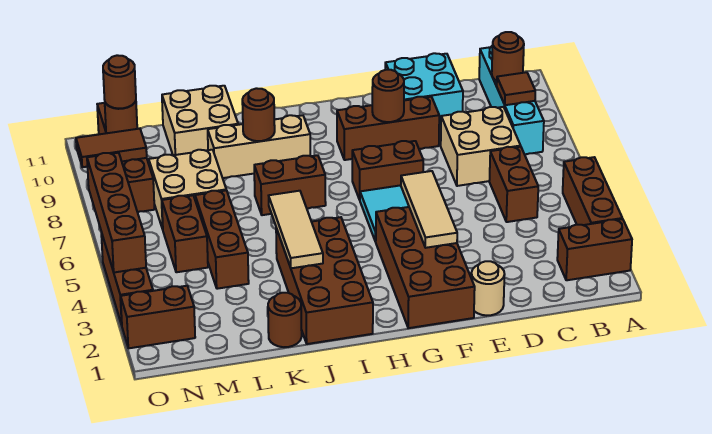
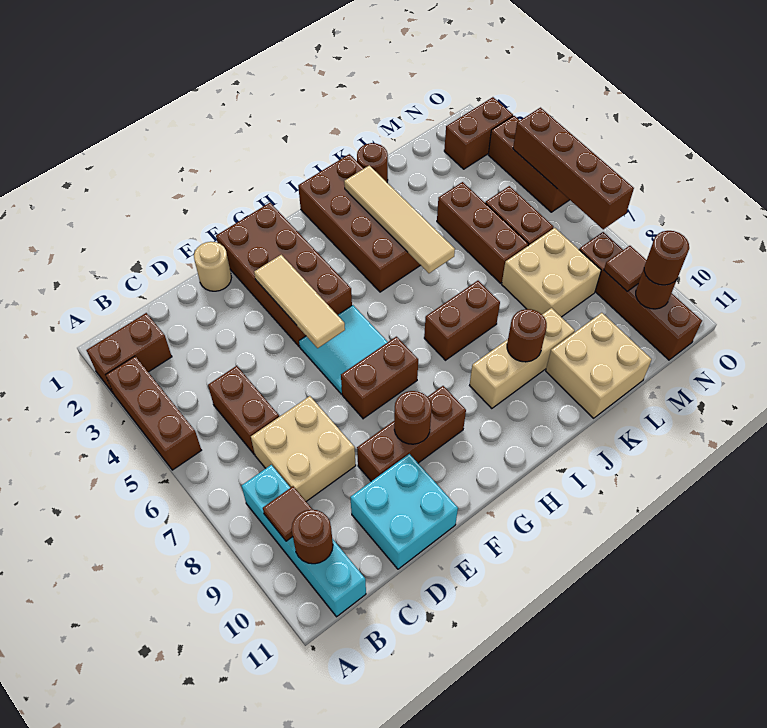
tan 1x3 tile [269,191,323,268] -> tan 1x4 tile [344,165,455,273]
brown 1x2 tile [76,129,147,167] -> brown 1x1 tile [604,246,647,292]

